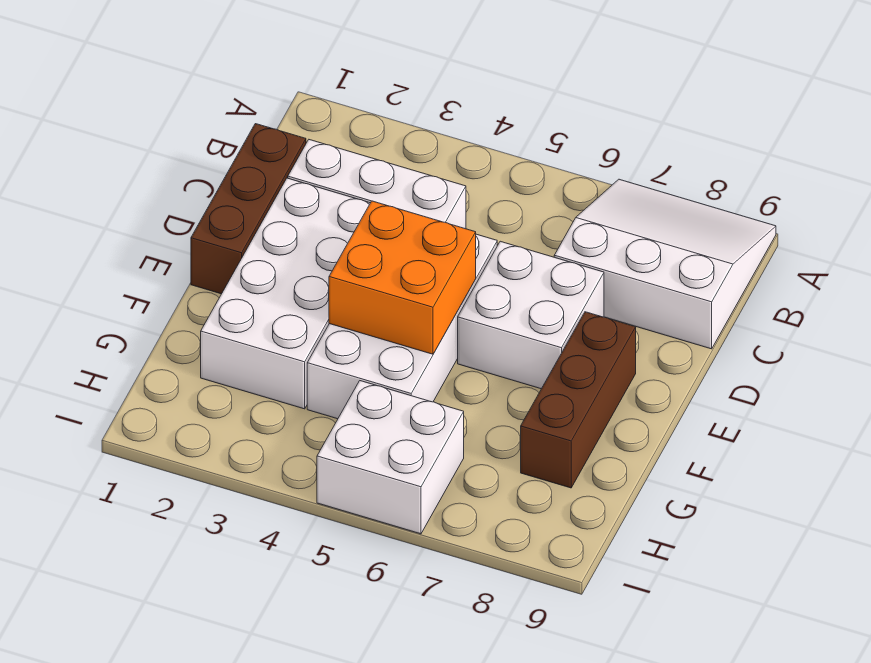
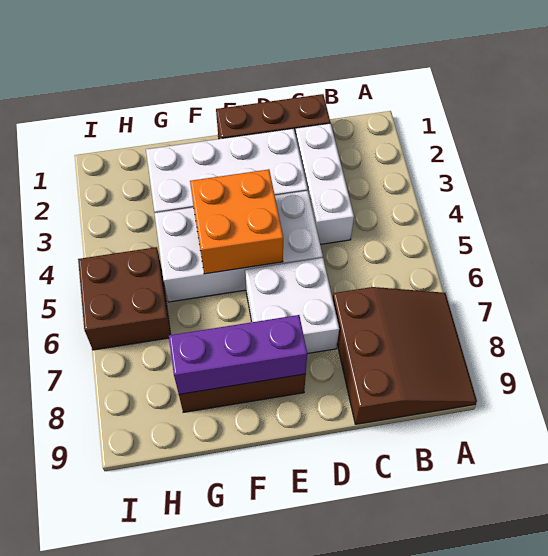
white 3x3 slope [554,179,776,349] -> brown 3x3 slope [333,287,477,424]
none -> purple 1x3 brick [169,315,307,394]
white 2x2 brick [317,381,464,534] -> brown 2x2 brick [78,247,171,350]

